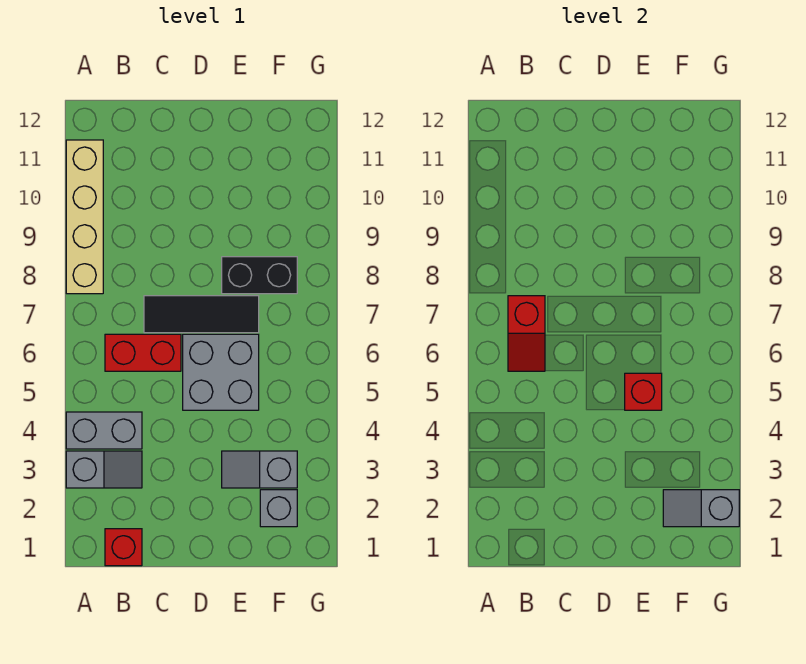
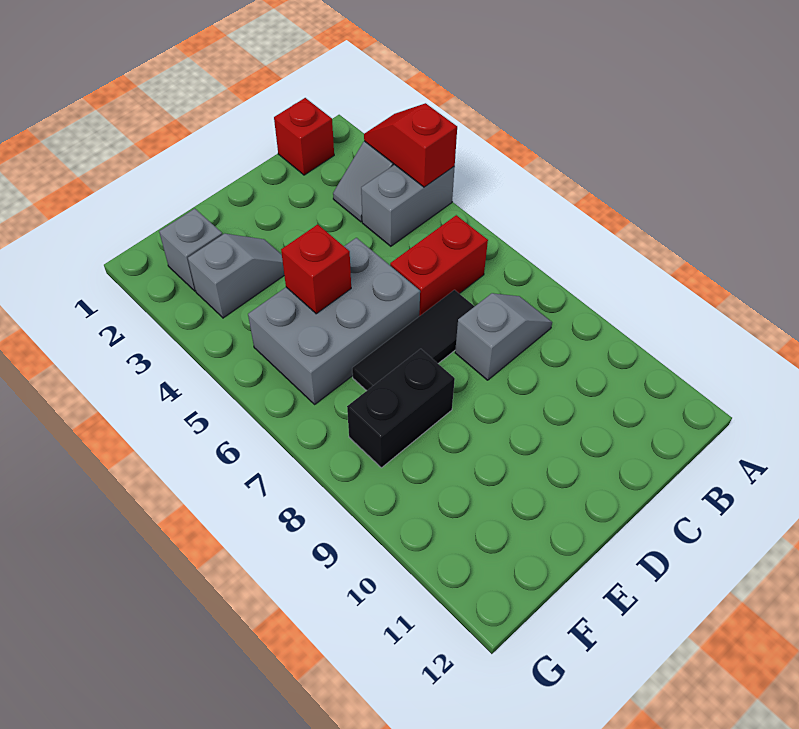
tan 1x4 brick [66,140,103,294] -> none
red 1x2 slope [508,296,545,371] -> red 1x2 slope moved to [364,103,457,187]
grey 2x2 brick [183,334,259,410] -> grey 2x3 brick [248,238,420,404]
grey 1x2 slope [663,490,739,527] -> grey 1x2 slope moved to [455,293,552,380]

